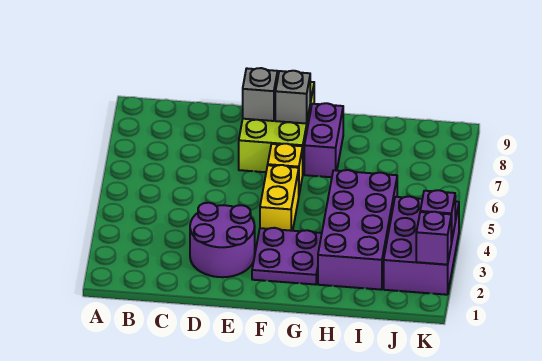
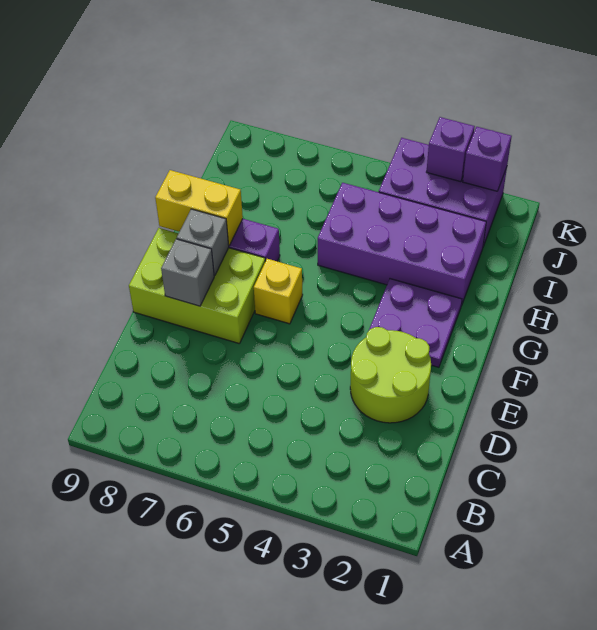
purple 2x2 round brick [190,203,255,277] -> lime 2x2 round brick [350,327,431,423]
yellow 1x2 brick [260,165,299,231] -> yellow 1x2 brick moved to [155,170,243,245]

